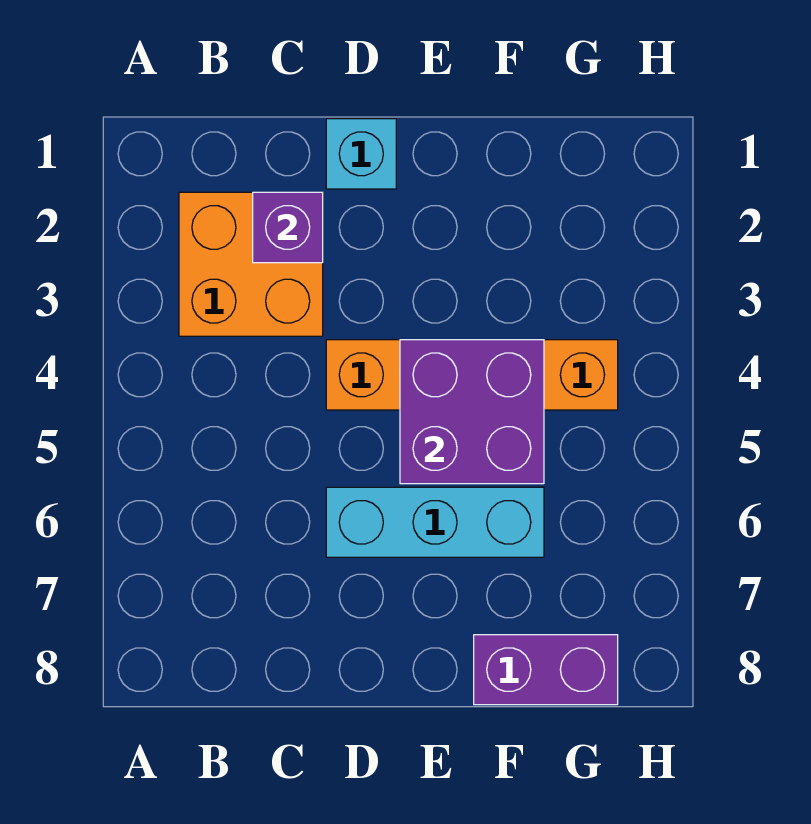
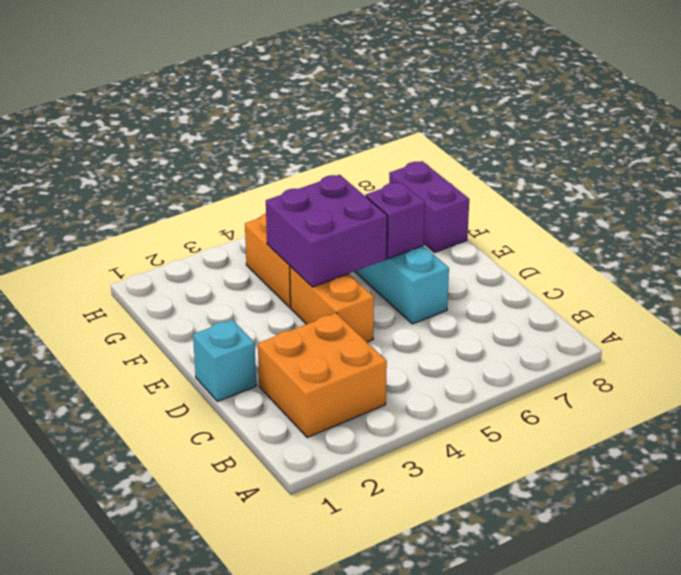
purple 1x1 brick [253,192,323,263] -> purple 1x1 brick moved to [366,182,425,259]

